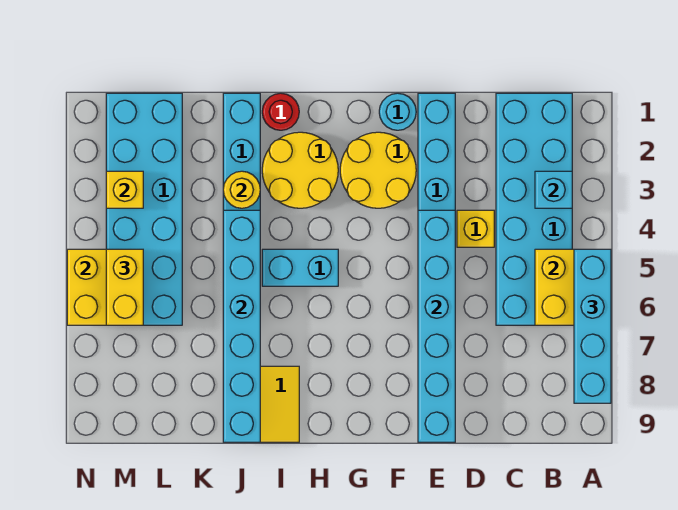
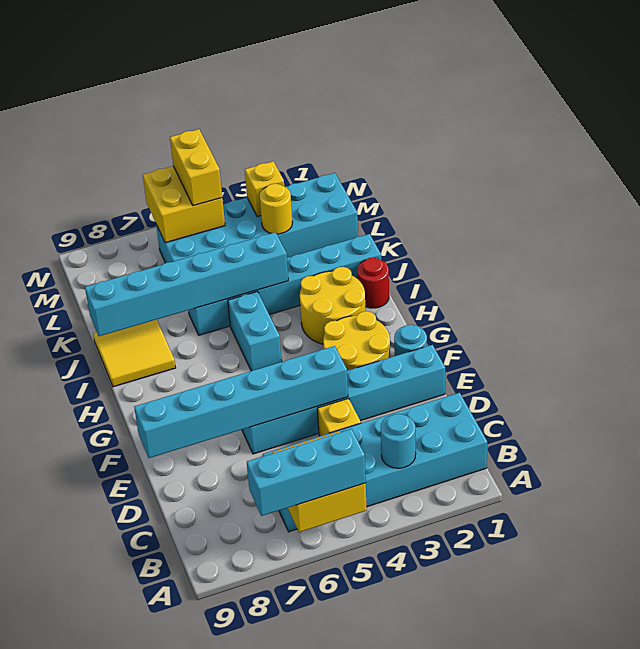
cyan 1x4 brick [574,249,611,403] -> cyan 1x3 brick [247,429,366,516]
cyan 1x1 brick [535,171,572,208] -> cyan 1x1 round brick [381,414,416,468]
yellow 1x1 round brick [223,171,260,208] -> yellow 1x1 round brick moved to [260,184,293,234]
yellow 1x2 brick [106,249,143,325] -> yellow 1x2 brick turned to [170,129,222,206]

